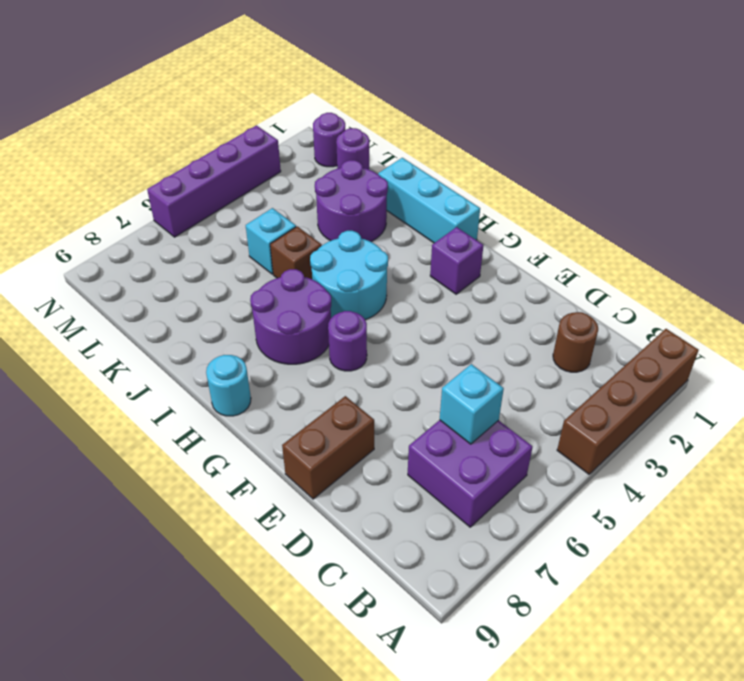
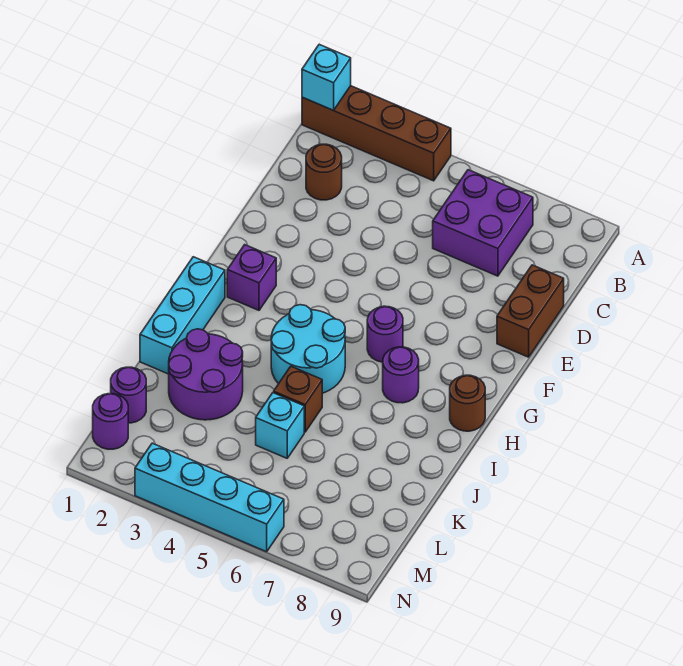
cyan 1x1 brick [440,364,504,444] -> cyan 1x1 brick moved to [302,44,351,110]
brown 1x2 brick [282,396,374,499] -> brown 1x2 brick turned to [497,265,564,357]
purple 2x2 round brick [250,269,331,364] -> purple 1x1 round brick [383,347,419,403]
cyan 1x1 round brick [206,355,251,416] -> brown 1x1 round brick [450,375,485,431]
purple 1x4 brick [147,125,281,237] -> cyan 1x4 brick [135,443,284,552]

